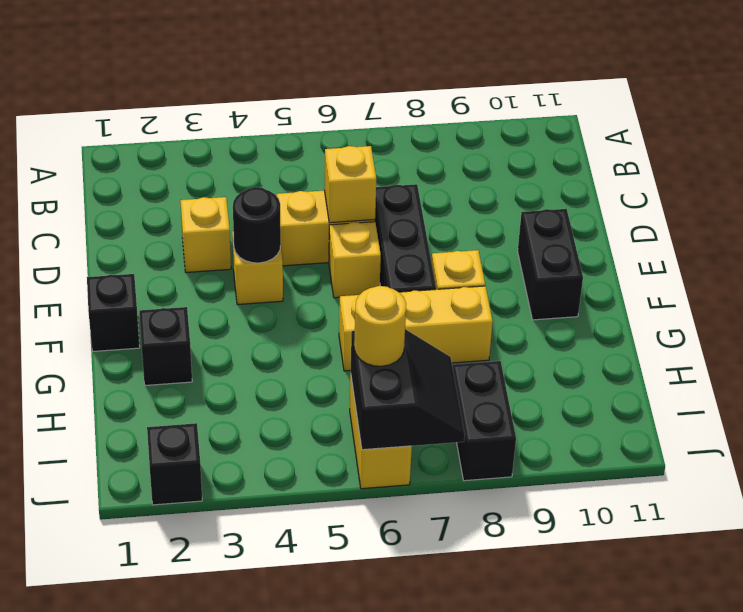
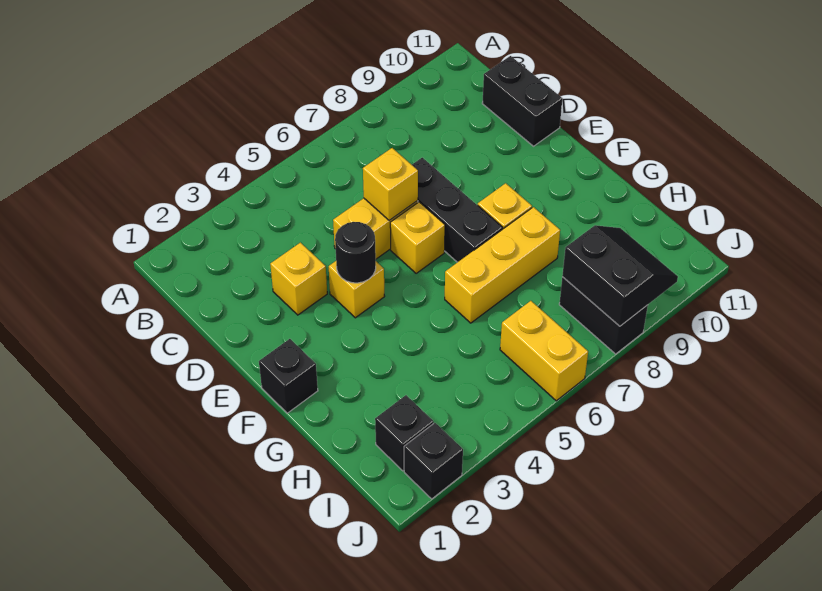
black 1x2 brick [518,209,583,320] -> black 1x2 brick moved to [482,56,563,146]
black 1x1 brick [139,307,192,385] -> black 1x1 brick moved to [375,395,434,471]
black 2x2 slope [351,329,465,450] -> black 2x2 slope moved to [562,225,678,326]
yellow 1x1 round brick [354,286,406,366] -> none

